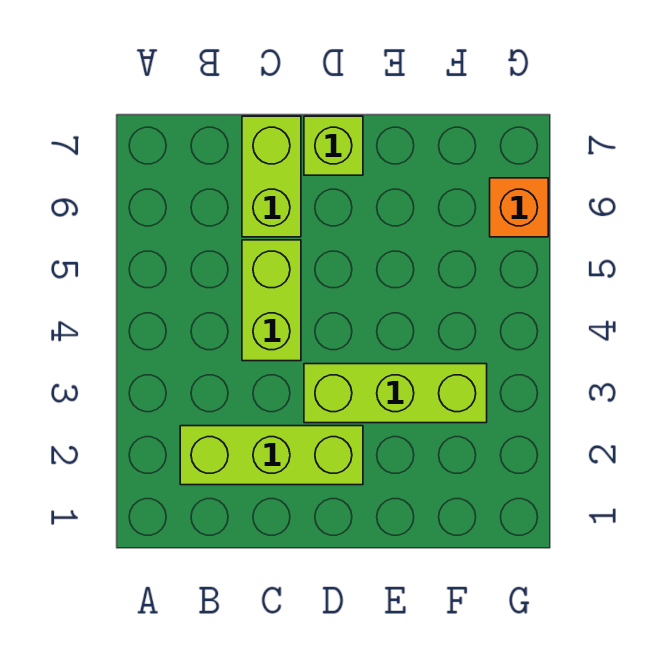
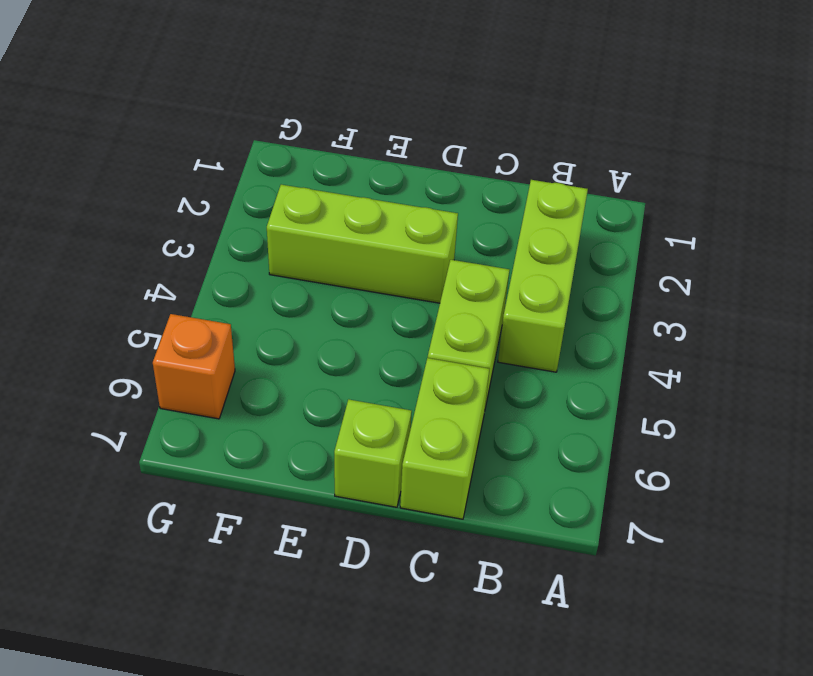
lime 1x3 brick [180,426,363,485] -> lime 1x3 brick turned to [498,180,588,372]

